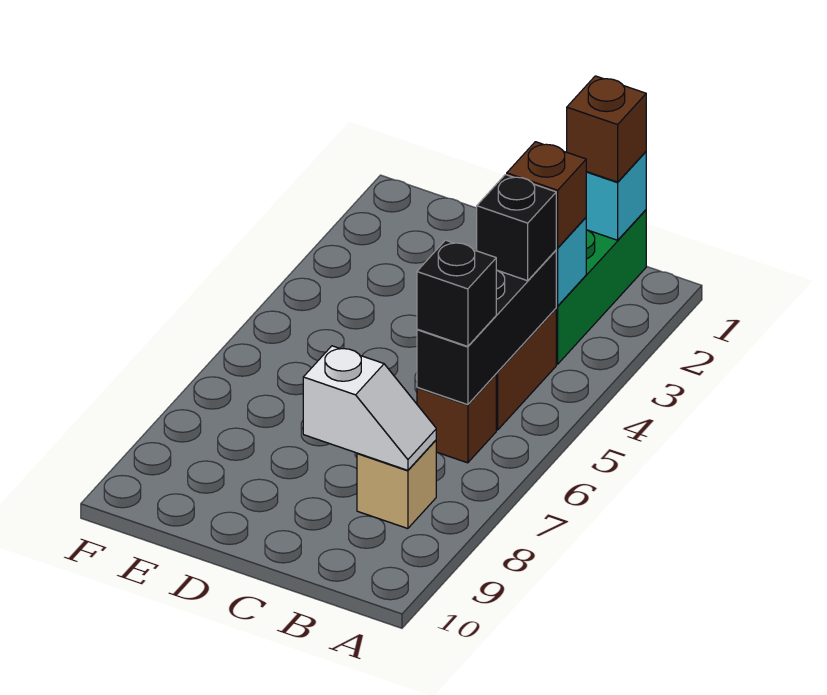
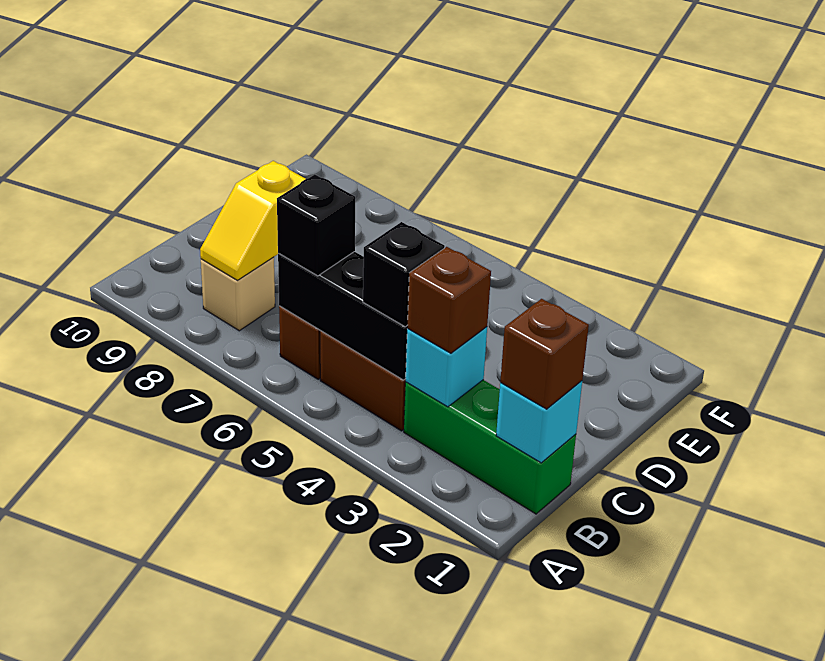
white 1x2 slope [303,346,436,470] -> yellow 1x2 slope [200,161,305,280]

